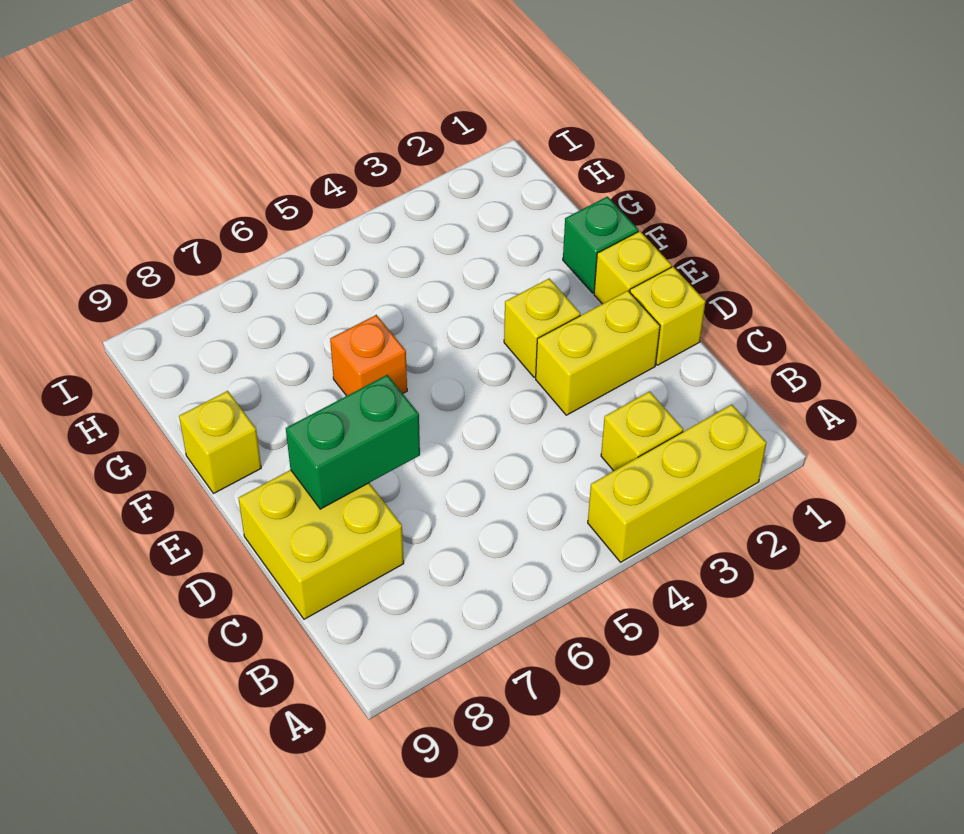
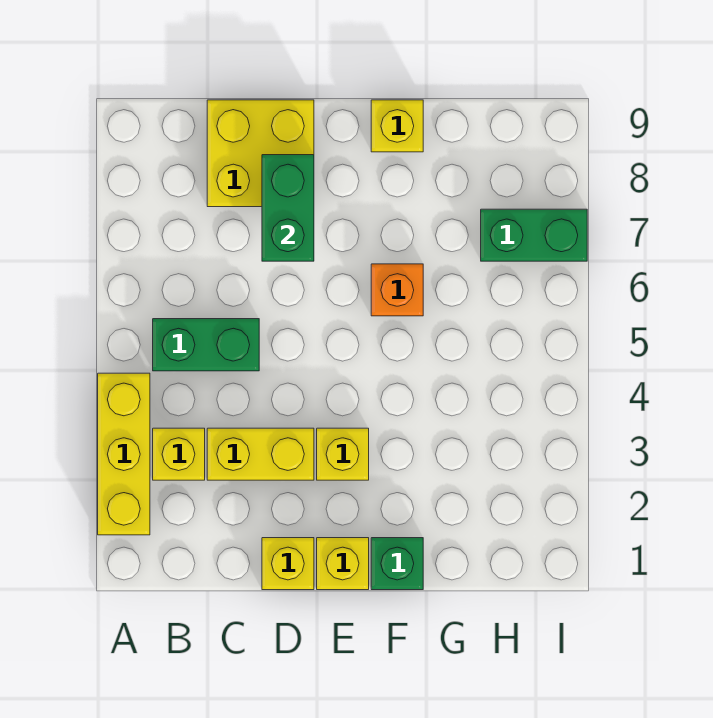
none -> green 1x2 brick [153,319,259,371]
yellow 1x2 brick [536,291,660,415] -> yellow 1x2 brick turned to [207,428,314,480]
none -> green 1x2 brick [481,209,587,261]

